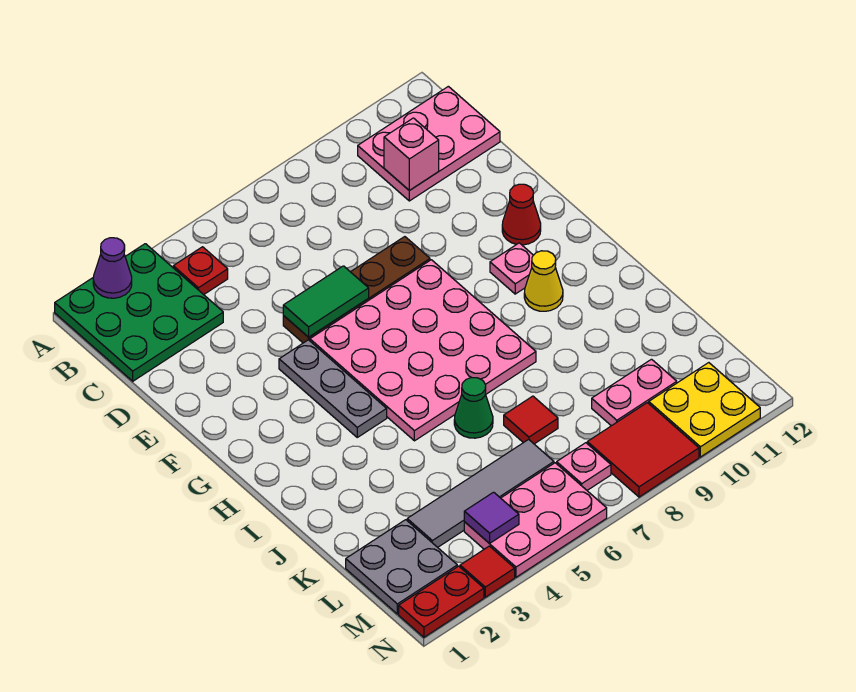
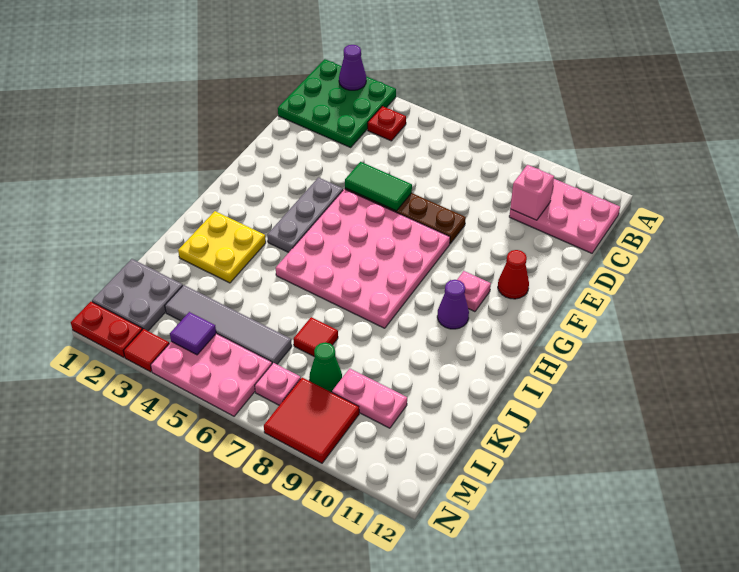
yellow 1x1 cone [524,251,563,311] -> purple 1x1 cone [437,280,469,329]
green 1x1 cone [454,378,493,438] -> green 1x1 cone moved to [309,342,342,392]
yellow 2x2 plate [649,363,760,457] -> yellow 2x2 plate moved to [178,211,266,283]

